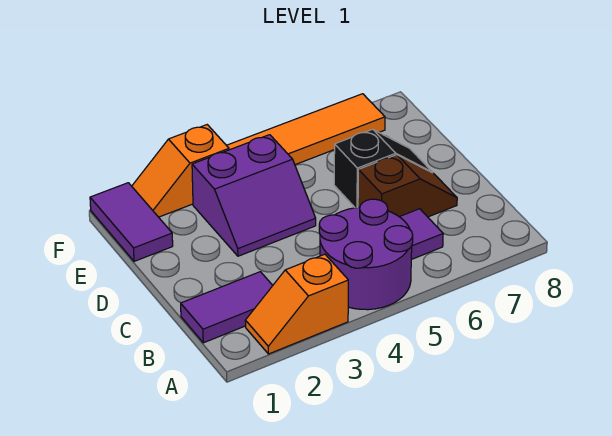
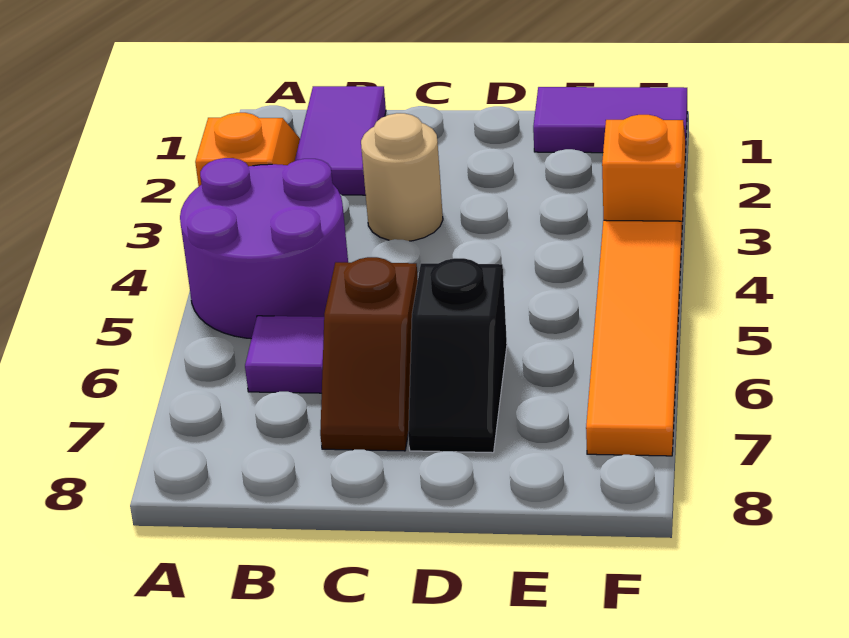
none -> tan 1x1 round brick [361,113,443,241]
purple 2x2 slope [192,135,316,256] -> none

